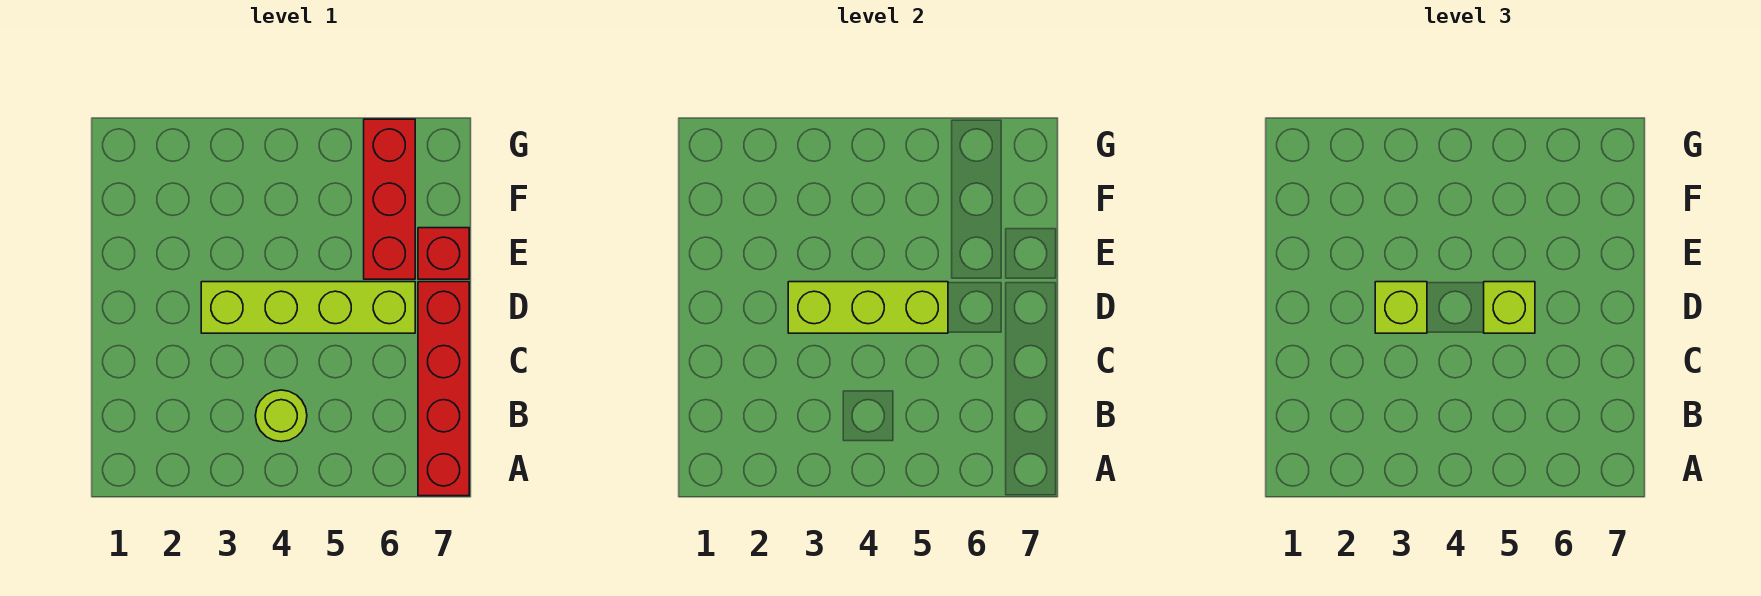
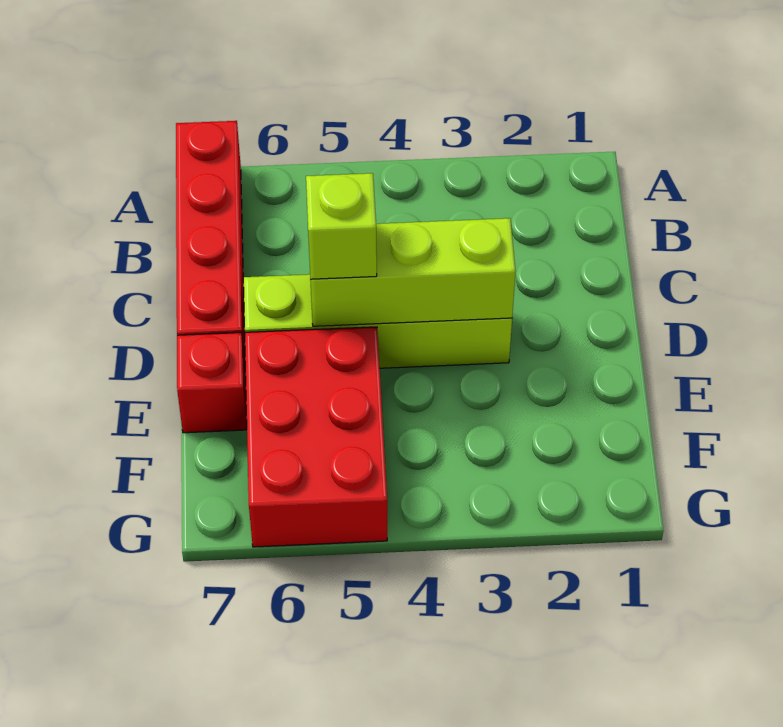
lime 1x1 round brick [255,390,307,442] -> none
lime 1x1 brick [1375,282,1427,333] -> none
red 1x3 brick [364,119,415,279] -> red 2x3 brick [245,327,387,547]

